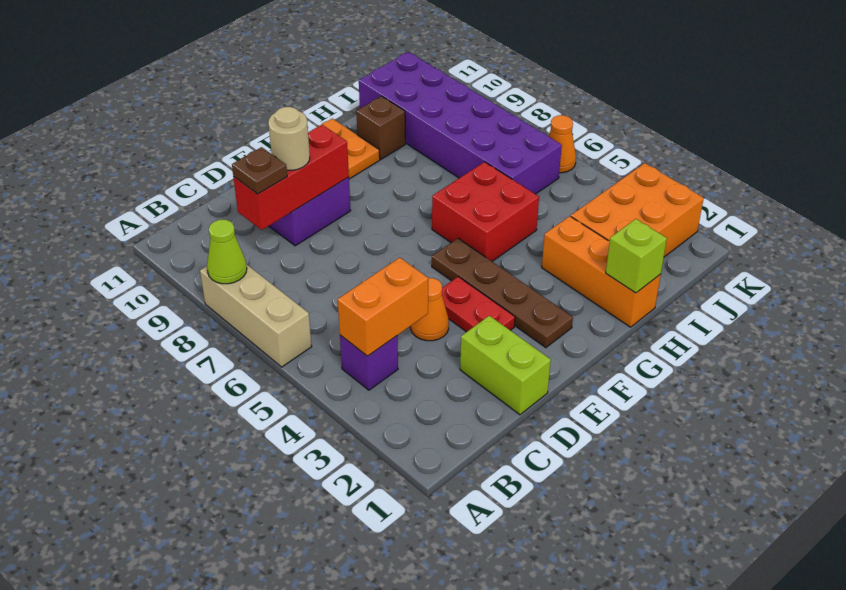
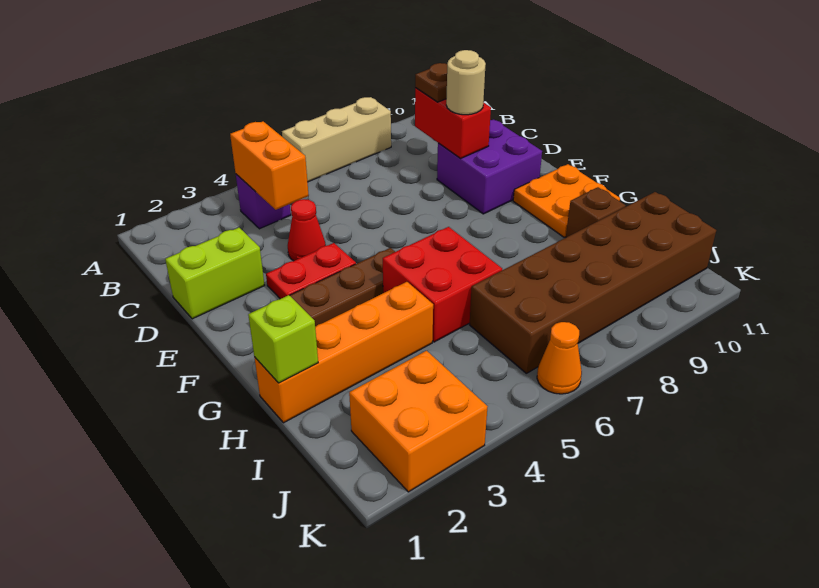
lime 1x1 cone [207,220,247,284] -> none
red 1x3 brick [234,125,349,230] -> red 1x2 brick [415,88,491,159]
orange 1x1 cone [410,278,449,341] -> red 1x1 cone [288,199,326,261]
orange 1x3 brick [542,216,661,327] -> orange 1x4 brick [254,282,433,423]
orange 2x3 brick [571,163,704,257] -> orange 2x2 brick [349,351,488,492]
purple 2x6 brick [359,52,562,194] -> brown 2x6 brick [470,192,716,373]

